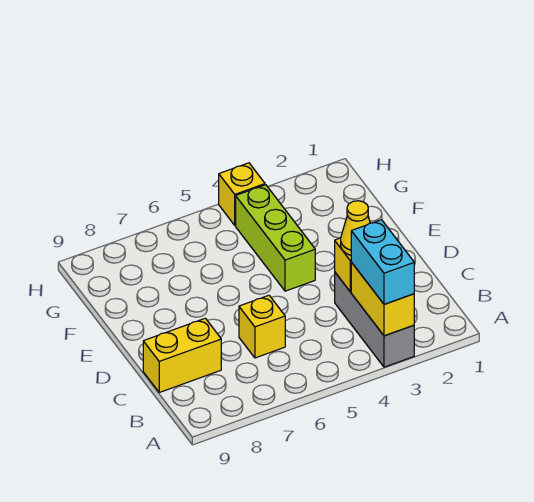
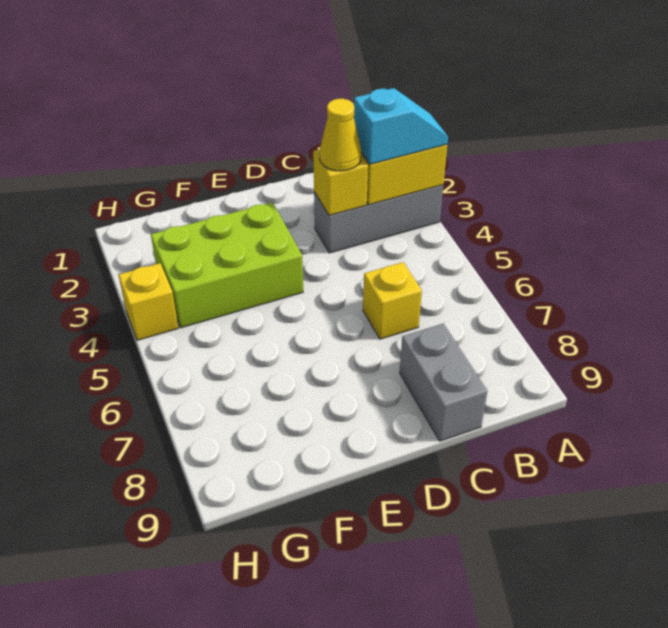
cyan 1x2 brick [351,220,414,304] -> cyan 1x2 slope [354,88,448,164]
yellow 1x2 brick [143,318,221,392] -> grey 1x2 brick [400,324,487,441]
lime 1x3 brick [236,185,315,291] -> lime 2x3 brick [151,202,303,328]

